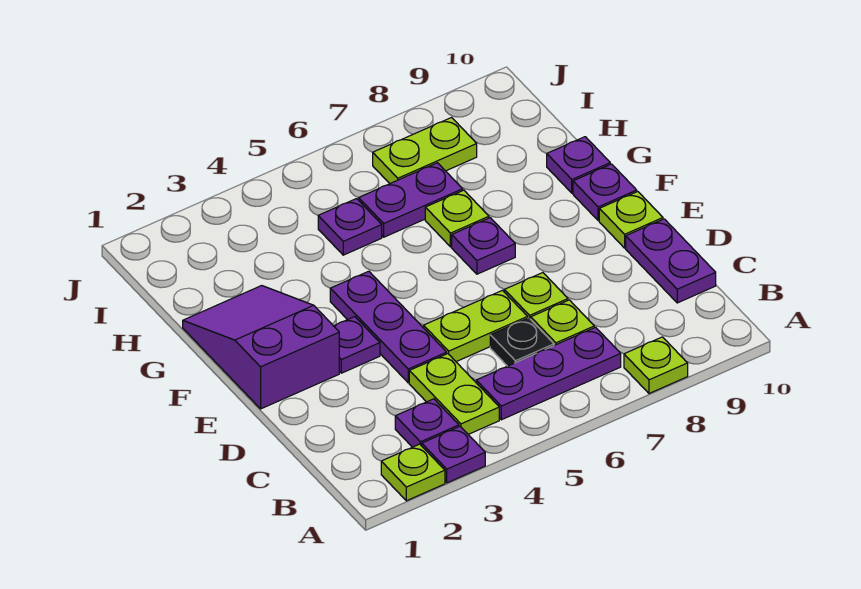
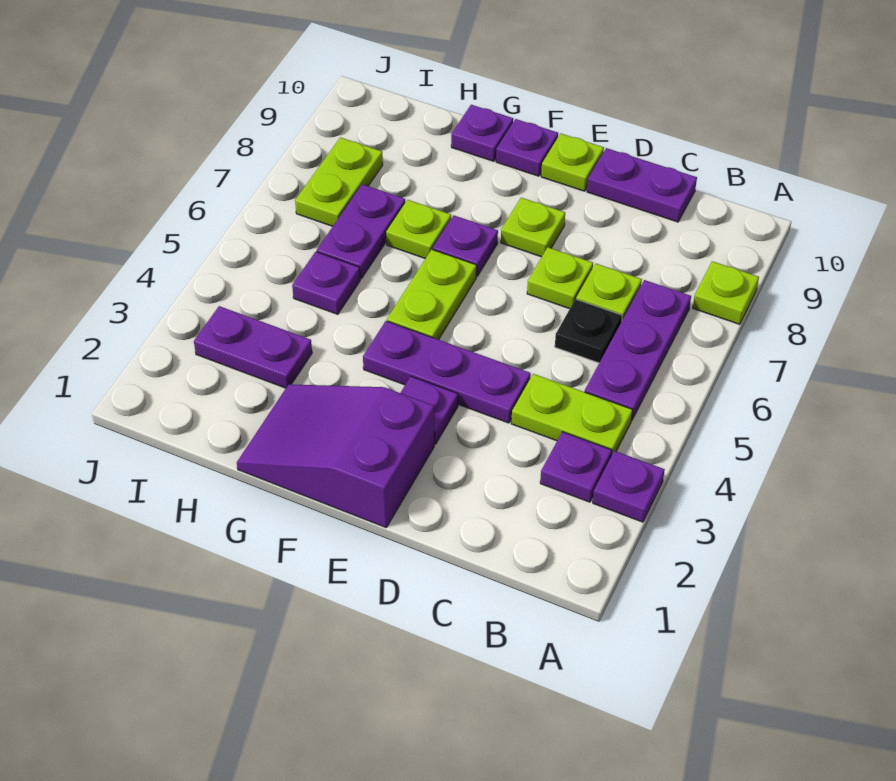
lime 1x1 plate [381,444,445,501] -> lime 1x1 plate moved to [501,198,565,257]
lime 1x2 plate [424,290,528,362] -> lime 1x2 plate moved to [387,250,477,340]
none -> purple 1x2 plate [194,306,312,388]

